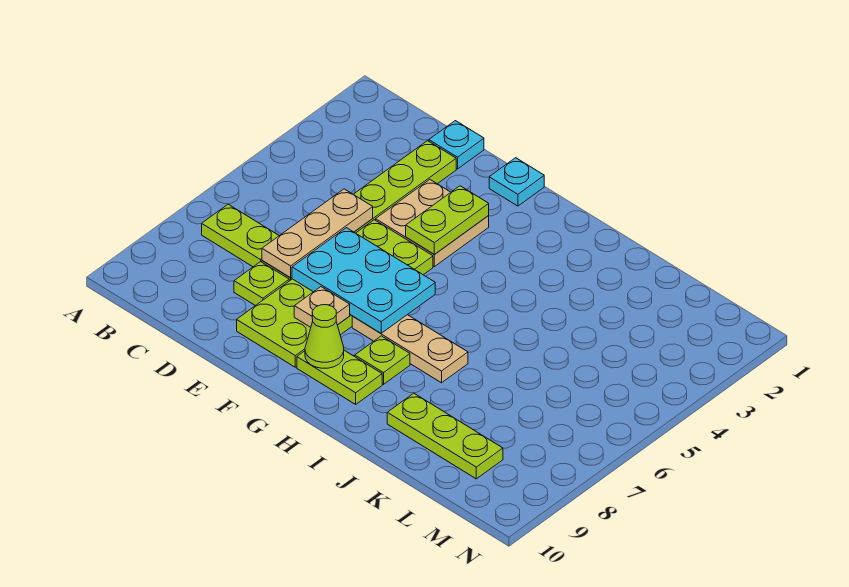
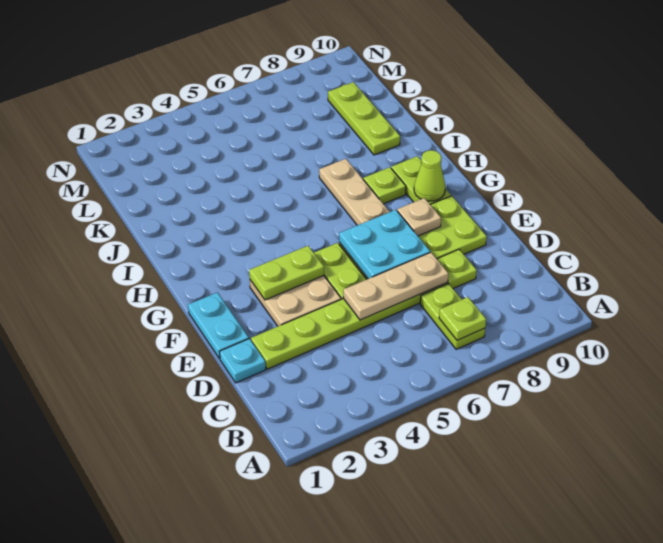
none -> lime 1x1 plate [439,297,486,340]
cyan 2x3 plate [292,228,435,333] -> cyan 2x2 plate [339,210,430,279]
cyan 1x1 plate [489,158,544,206] -> cyan 1x2 plate [188,292,249,359]

